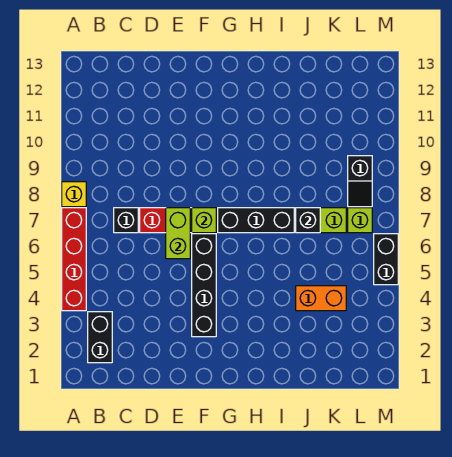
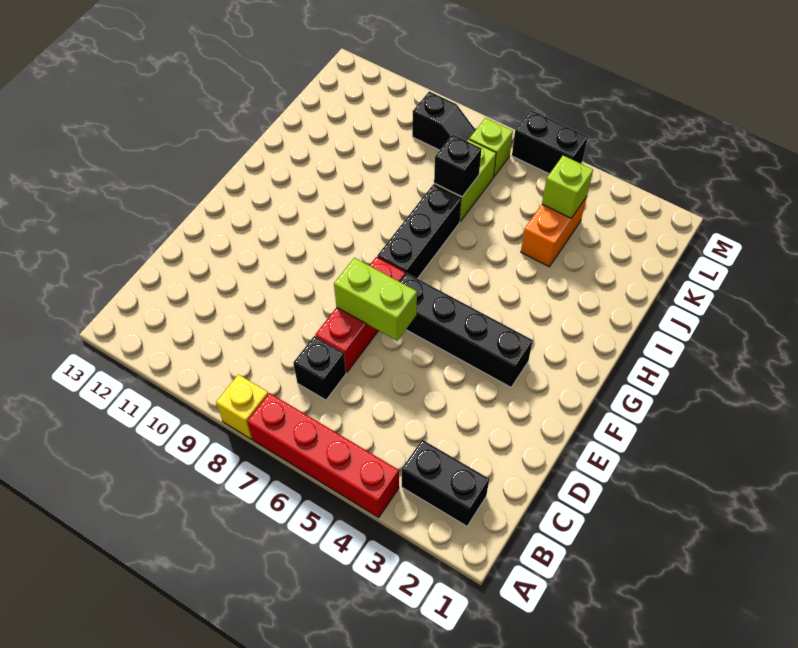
lime 1x1 brick [192,208,216,233] -> lime 1x1 brick moved to [542,156,593,218]

